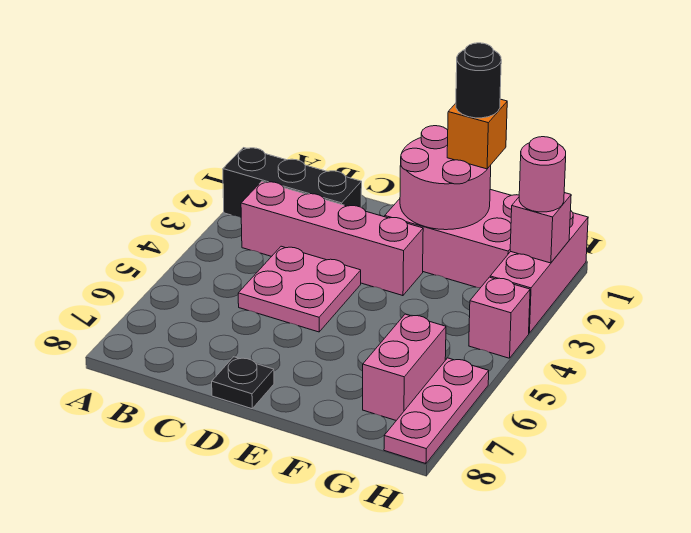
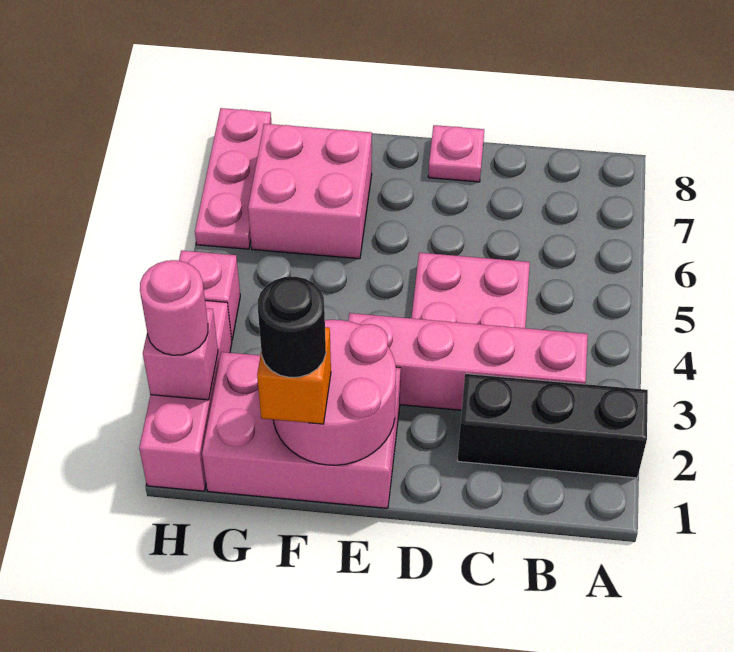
black 1x1 plate [212,357,274,409] -> pink 1x1 plate [428,125,484,182]
pink 1x2 brick [363,314,446,420] -> pink 2x2 brick [248,124,372,259]

